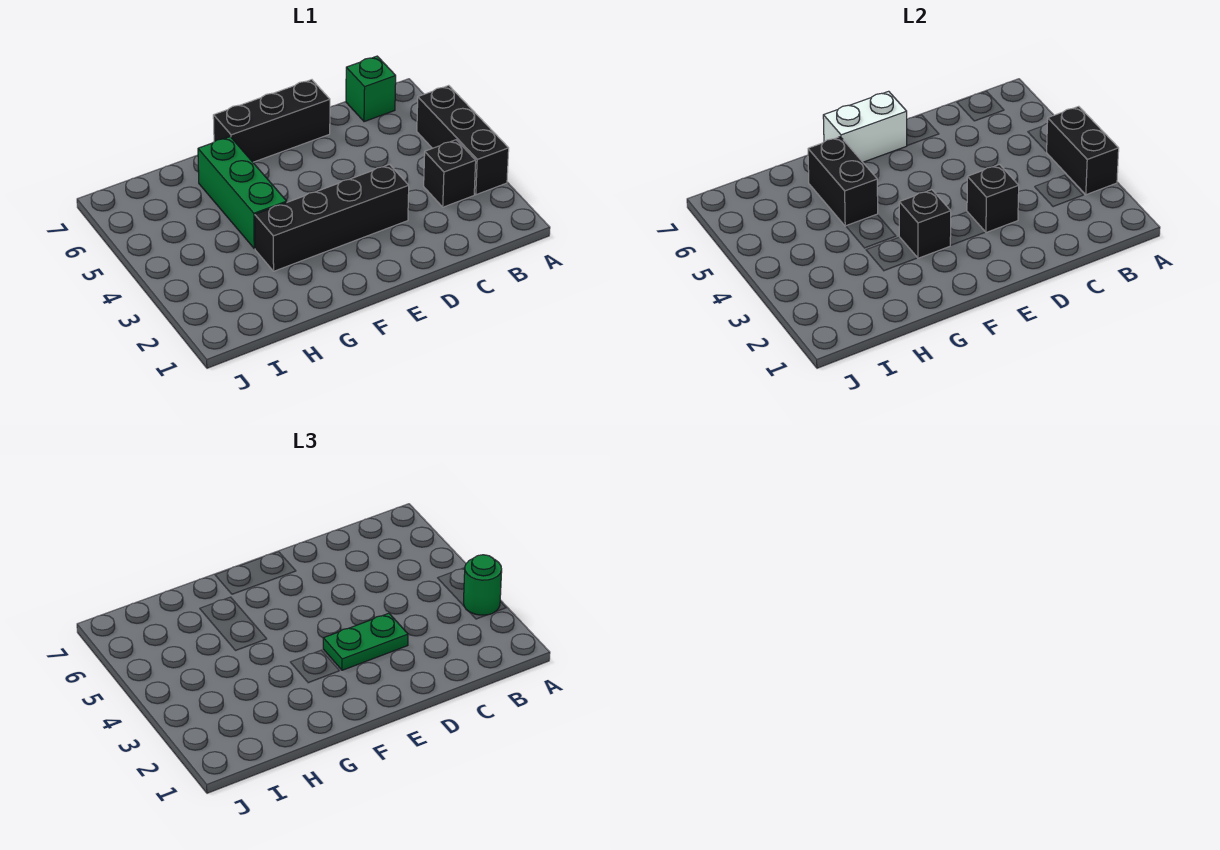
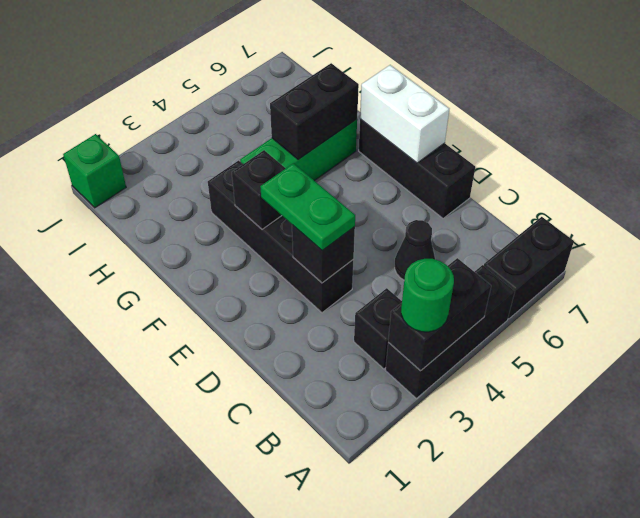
none -> black 1x2 brick [484,217,574,319]
green 1x1 brick [346,56,396,122] -> green 1x1 brick moved to [63,134,126,208]
none -> black 1x1 cone [395,220,435,280]

